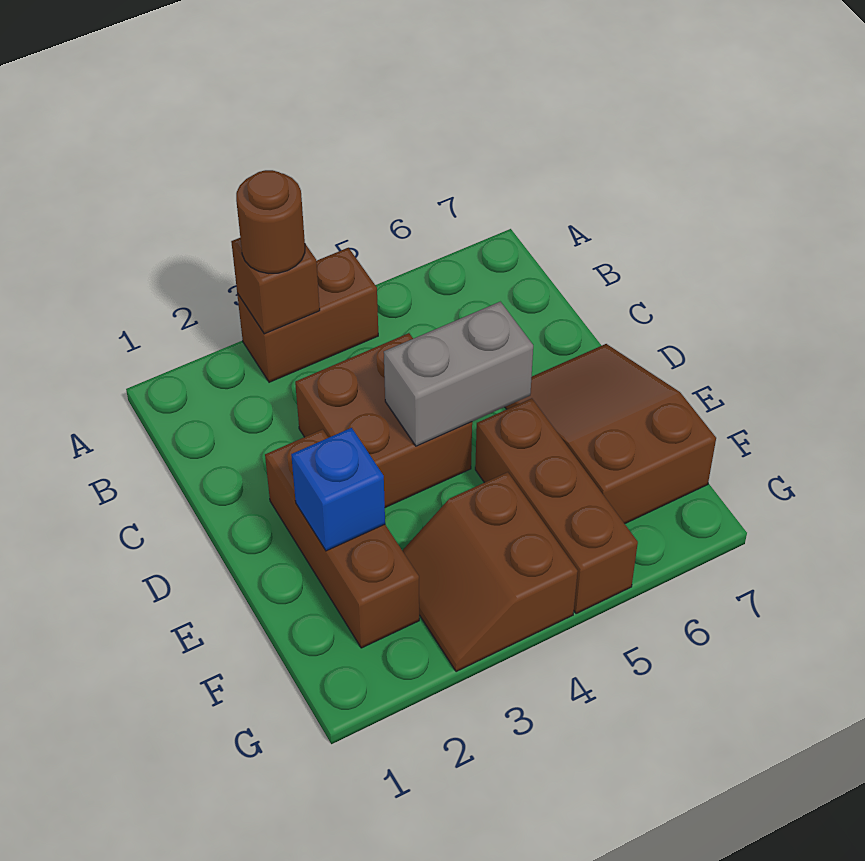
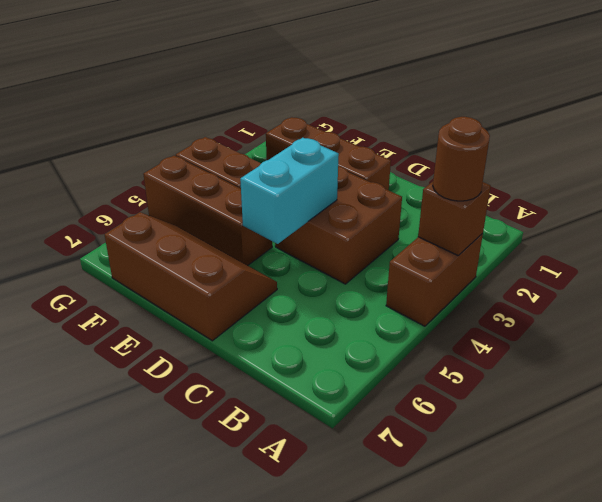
grey 1x2 brick [384,302,533,446] -> cyan 1x2 brick [240,138,339,244]
brown 2x3 slope [505,344,716,524] -> brown 2x3 slope turned to [105,212,277,341]
blue 1x1 brick [291,428,385,551] -> none

